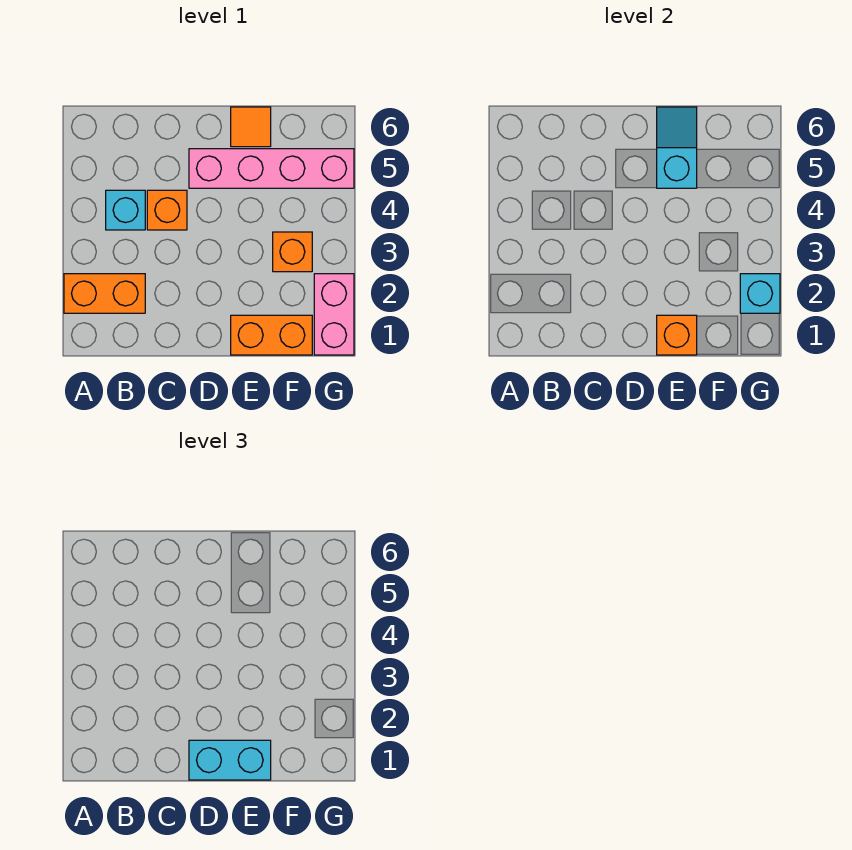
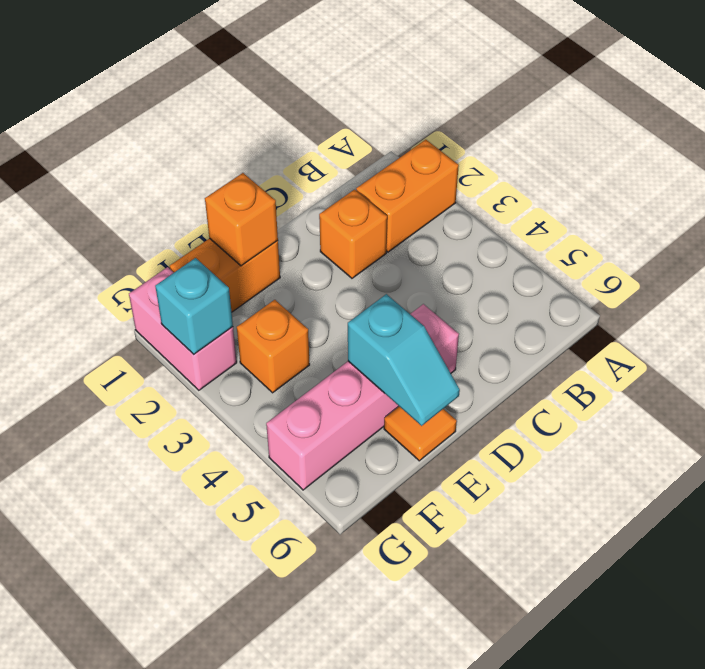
cyan 1x1 brick [106,190,145,230] -> none
orange 1x1 brick [147,190,187,230] -> orange 1x1 brick moved to [319,190,387,278]
cyan 1x2 brick [189,740,271,780] -> none

